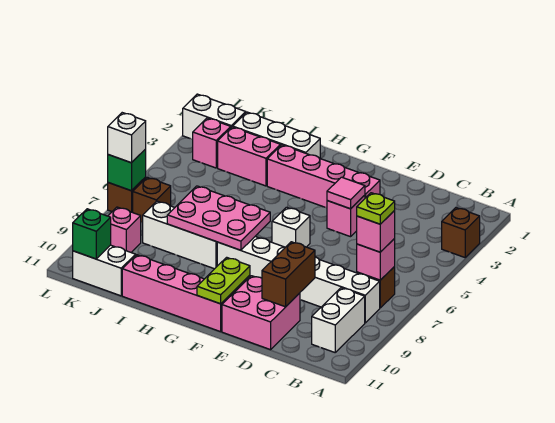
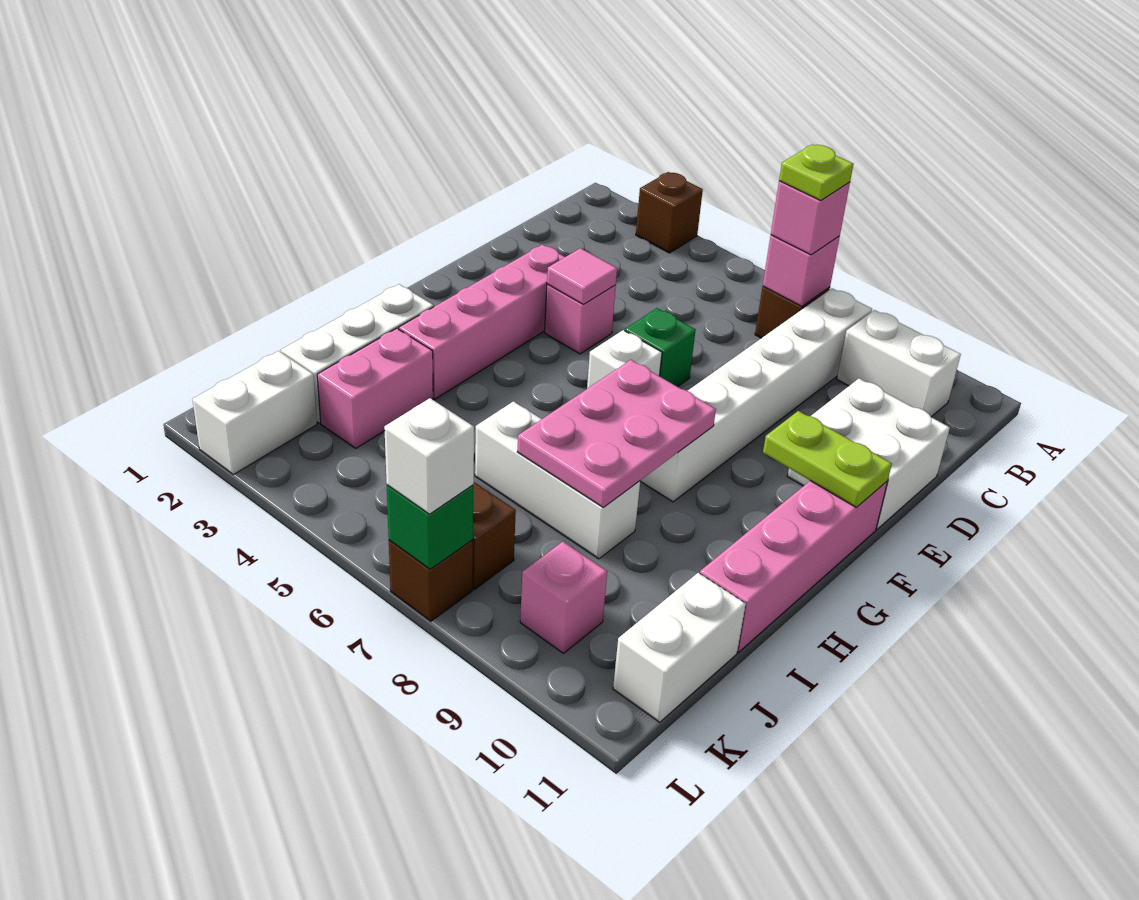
brown 1x2 brick [262,242,315,307] -> none
pink 2x2 brick [222,276,300,350] -> white 2x2 brick [787,379,950,529]
white 1x3 brick [143,201,217,269] -> white 1x3 brick turned to [475,401,640,559]
pink 1x1 brick [192,118,231,168] -> none
green 1x1 brick [73,209,111,259] -> green 1x1 brick moved to [625,308,696,387]

